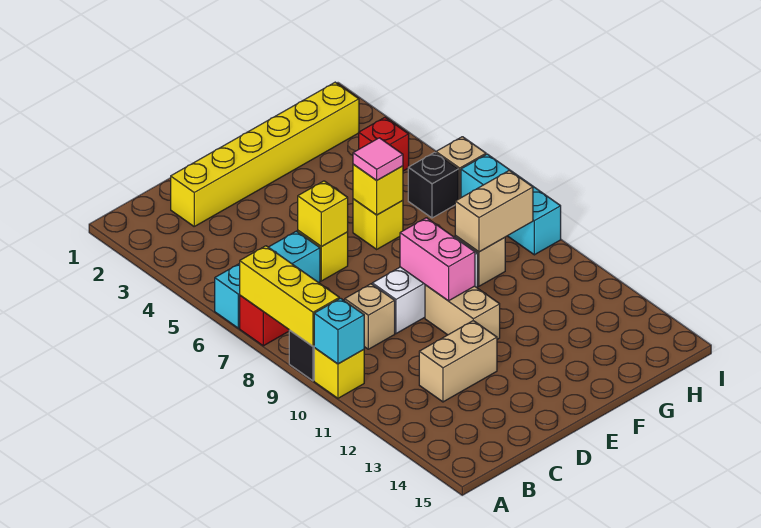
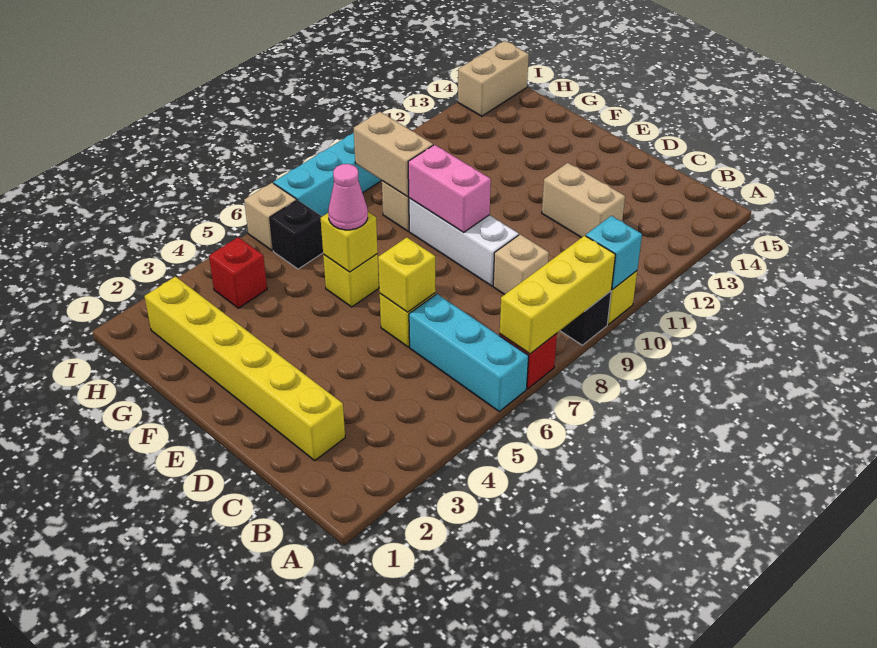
pink 1x2 brick [400,218,475,301] -> pink 1x2 brick turned to [408,145,491,232]
tan 1x2 brick [425,285,500,339] -> tan 1x2 brick moved to [458,41,529,116]
pink 1x1 tile [353,138,403,180] -> pink 1x1 cone [328,164,368,230]

